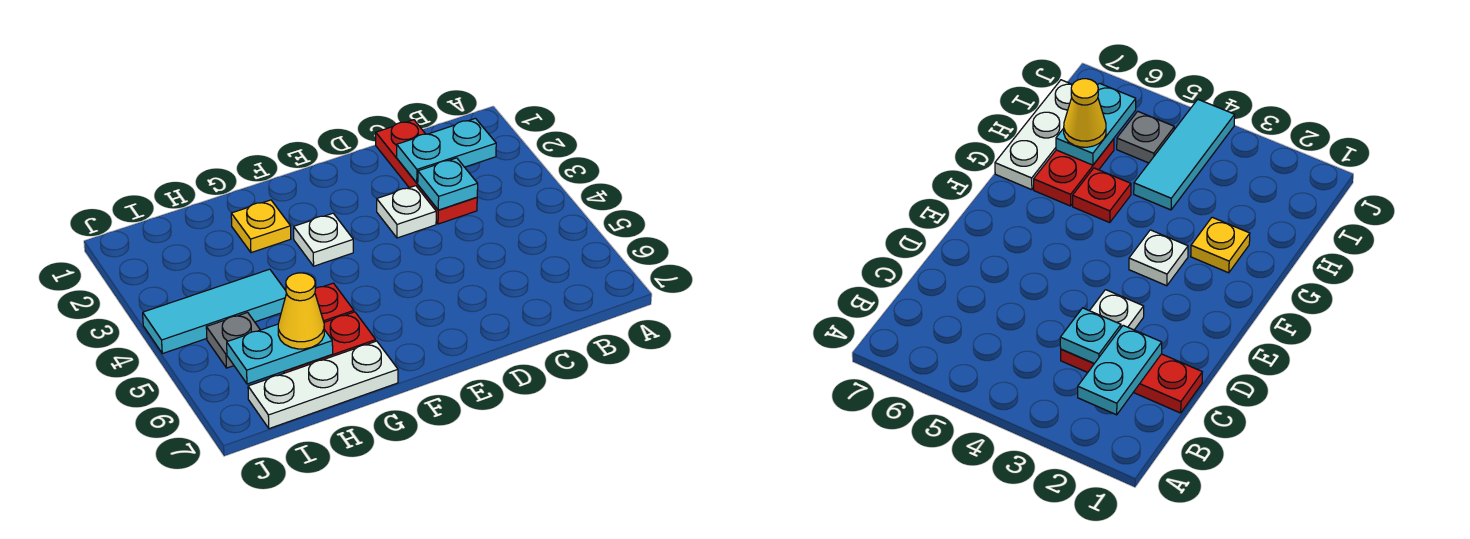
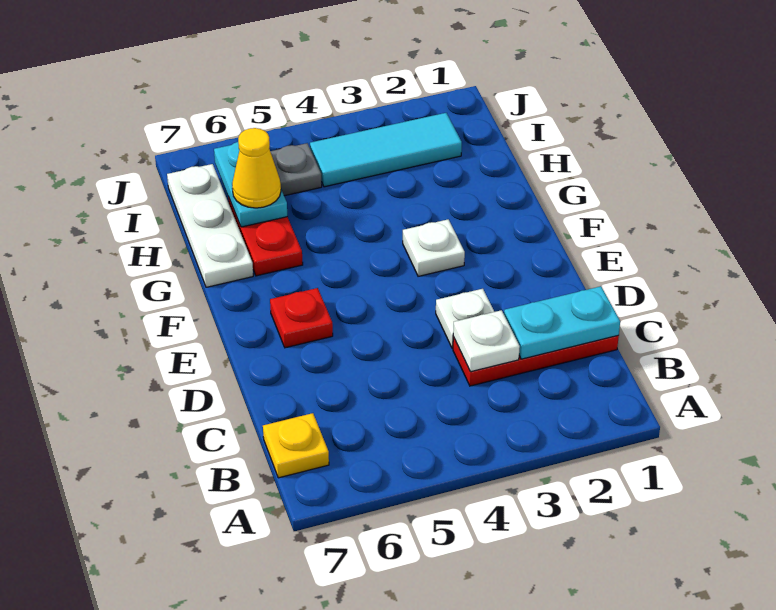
cyan 1x2 plate [397,118,496,183] -> cyan 1x2 plate turned to [504,286,620,359]
cyan 1x1 plate [418,158,478,210] -> white 1x1 plate [453,310,520,372]
yellow 1x1 plate [231,200,291,253] -> yellow 1x1 plate moved to [263,413,329,478]
red 1x1 plate [315,283,354,322] -> red 1x1 plate moved to [270,288,333,348]
cyan 1x3 tile [143,269,286,354] -> cyan 1x3 tile turned to [310,113,462,187]

